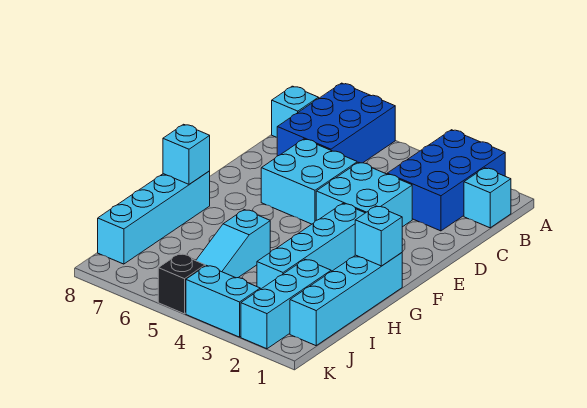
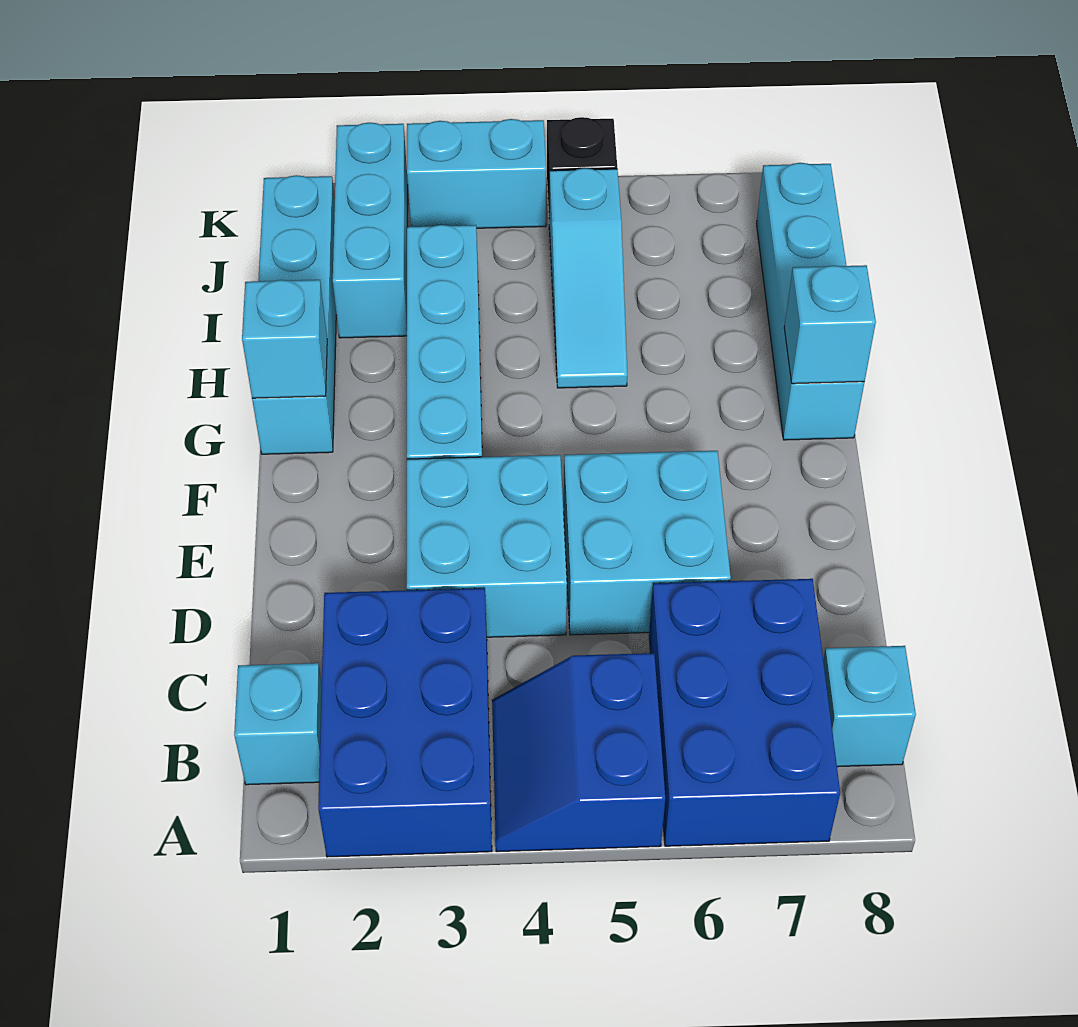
none -> blue 2x2 slope [492,653,665,852]
cyan 1x3 slope [196,210,270,278] -> cyan 1x3 slope turned to [549,168,627,388]

